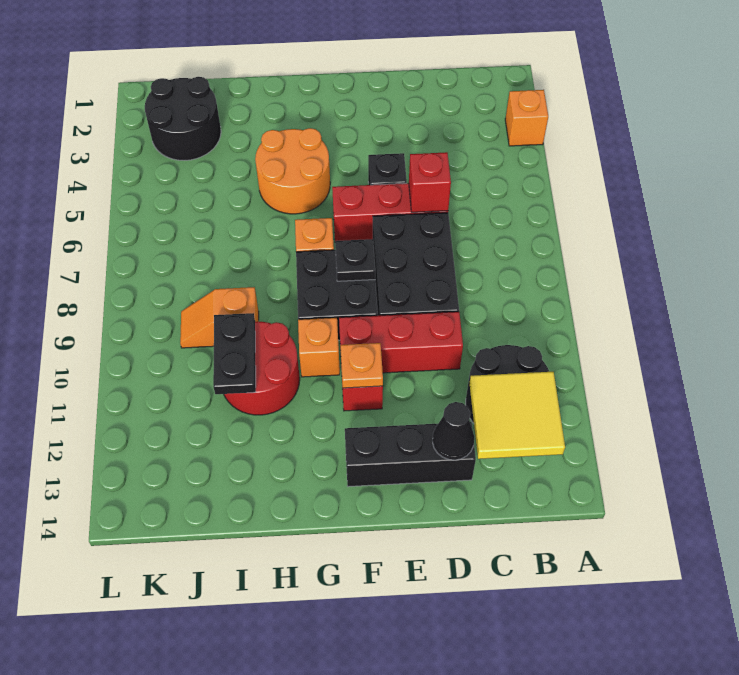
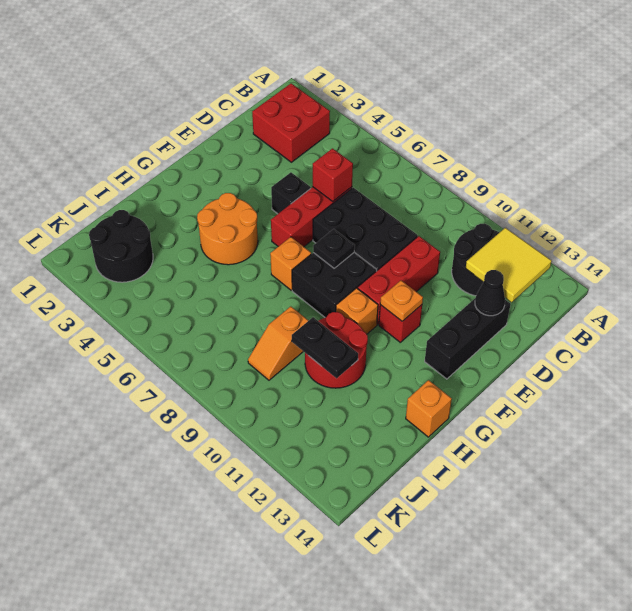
orange 1x1 brick [505,90,548,146] -> orange 1x1 brick moved to [406,380,452,437]
none -> red 2x2 brick [252,83,330,162]

